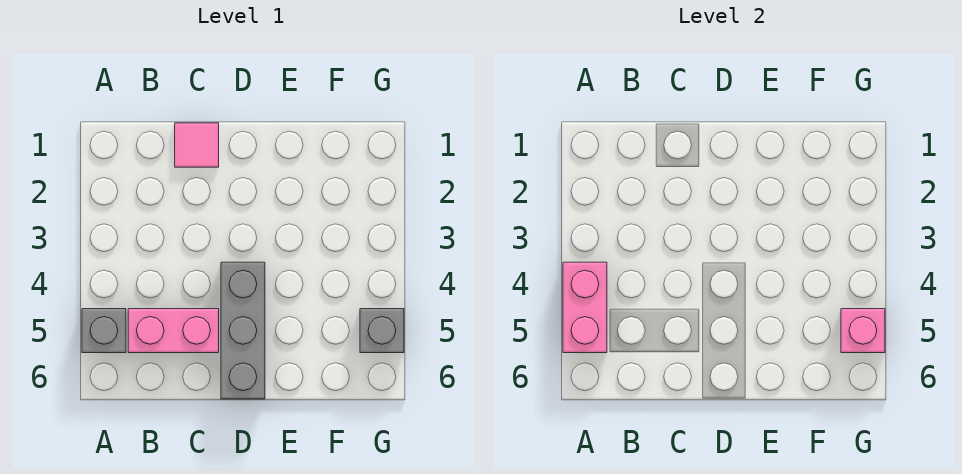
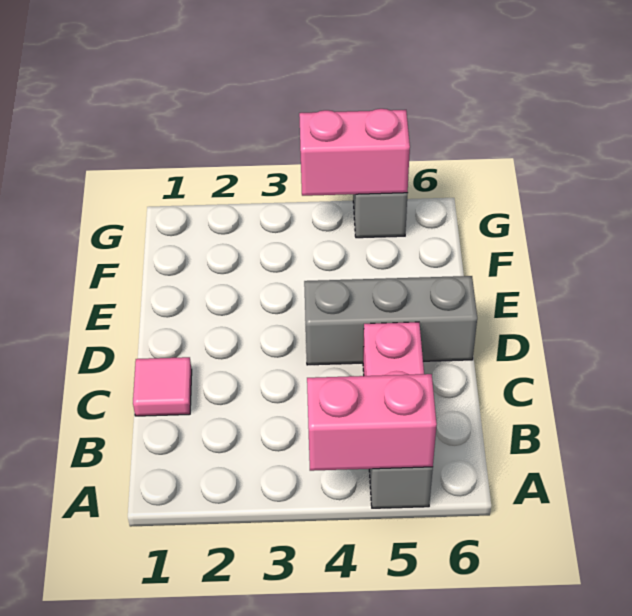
pink 1x1 brick [841,309,885,353] -> pink 1x2 brick [299,109,410,196]

